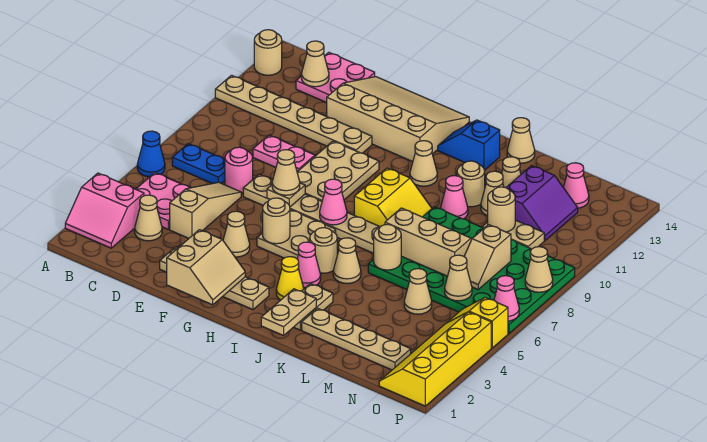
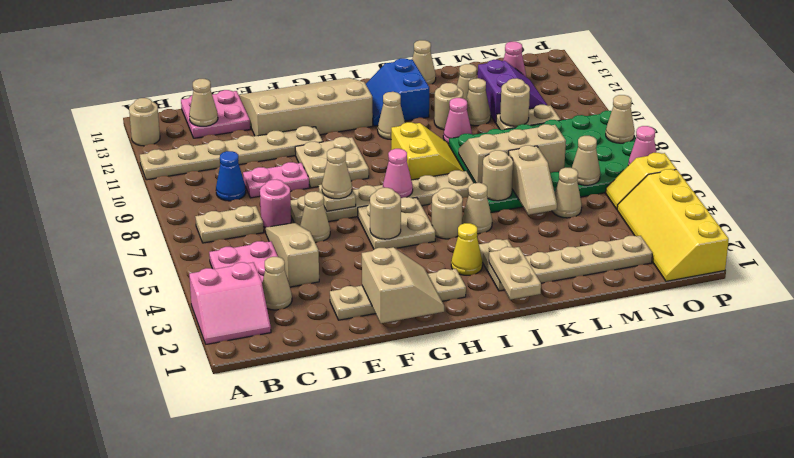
blue 1x1 cone [137,131,165,177] -> blue 1x1 cone moved to [216,151,246,201]
blue 1x2 plate [172,144,225,184] -> tan 1x2 plate [195,206,264,243]
tan 1x1 cone [223,211,250,257] -> tan 1x1 cone moved to [300,191,330,243]
tan 2x3 plate [297,141,379,201] -> tan 2x2 plate [295,137,369,188]
pink 1x1 cone [297,242,321,288] -> none
blue 1x2 slope [438,120,500,170] -> blue 2x2 slope [366,58,429,126]
tan 1x2 slope [464,225,511,289] -> tan 1x2 slope moved to [509,145,557,215]

